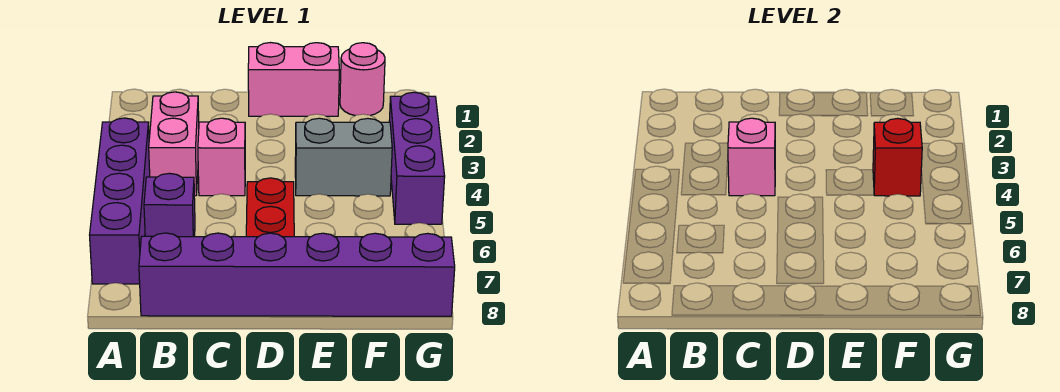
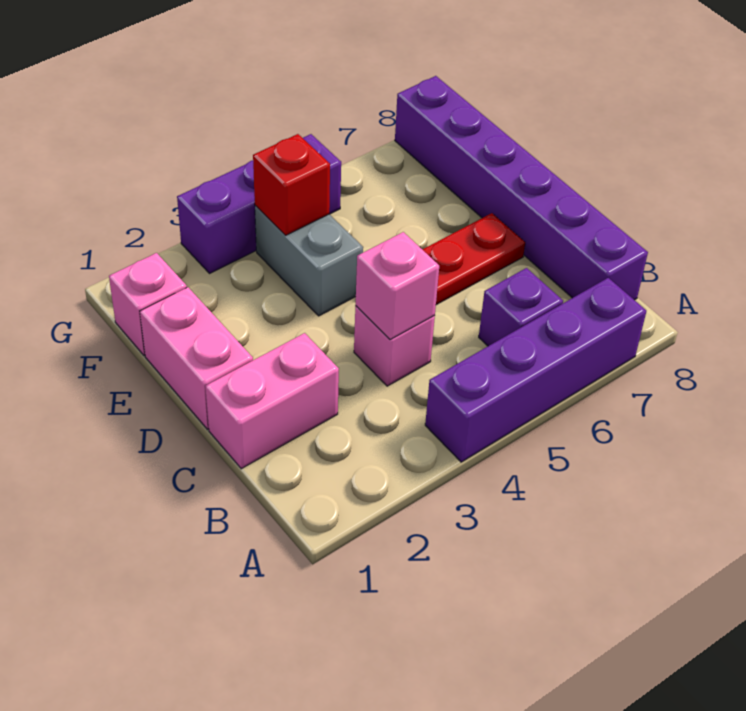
pink 1x2 brick [149,92,199,196] -> pink 1x2 brick moved to [206,333,339,469]
pink 1x1 round brick [340,43,385,116] -> pink 1x1 brick [109,253,187,356]

